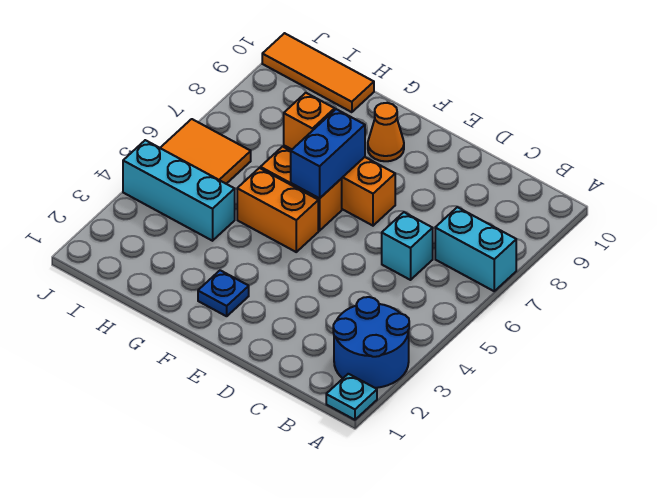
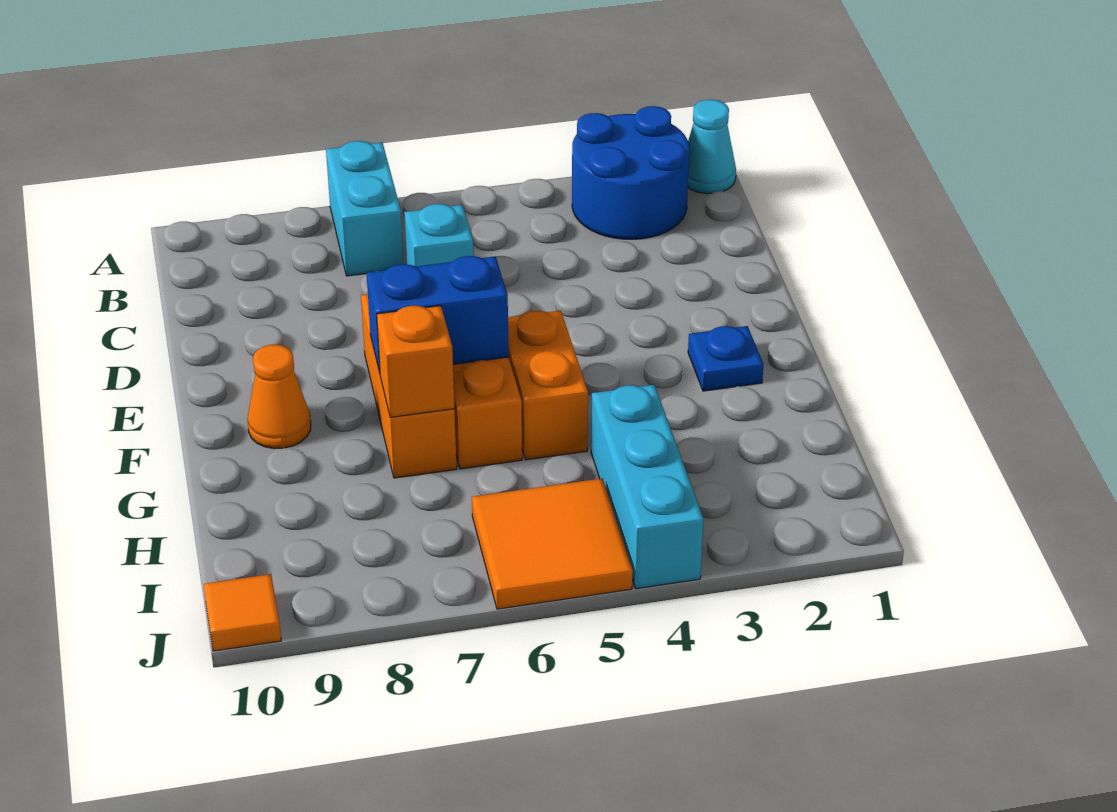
cyan 1x1 plate [326,374,377,420] -> cyan 1x1 cone [688,100,736,194]
orange 1x3 tile [262,33,374,112] -> orange 1x1 tile [204,574,281,651]

